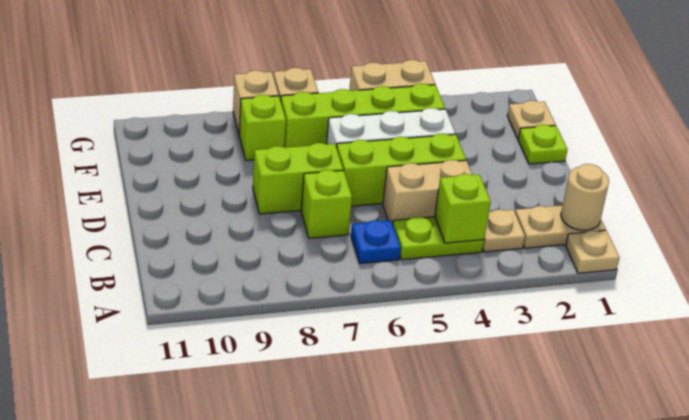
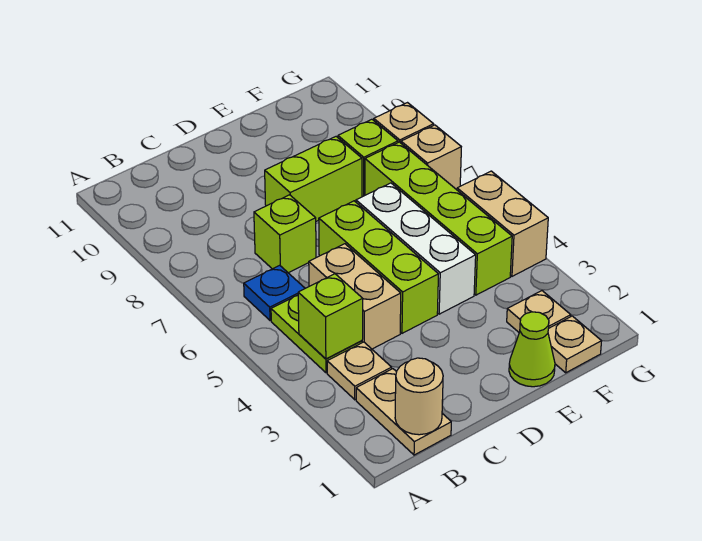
tan 1x1 plate [566,230,619,273] -> tan 1x1 plate moved to [507,291,571,332]
lime 1x2 brick [253,143,343,214] -> lime 1x2 brick turned to [265,137,362,221]
lime 1x1 plate [518,125,567,164] -> lime 1x1 cone [509,312,555,387]

